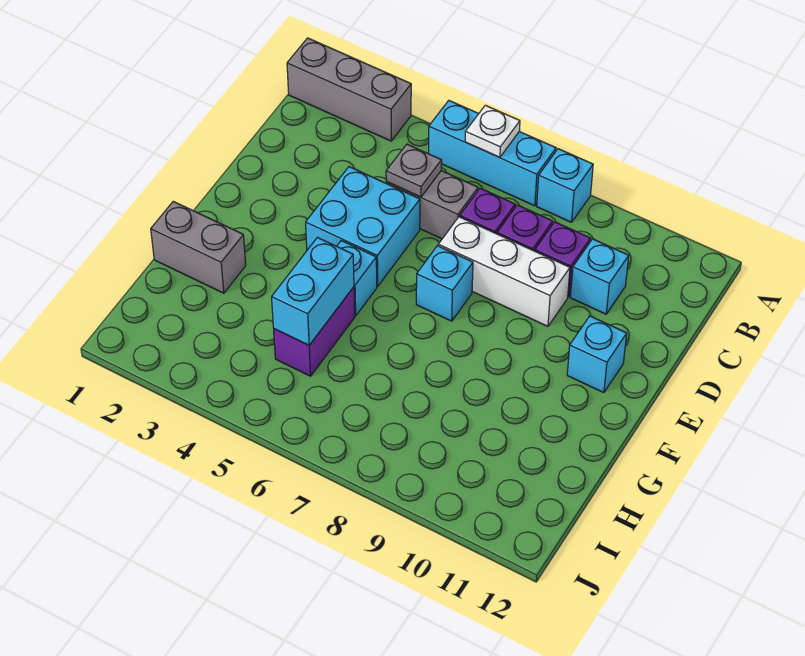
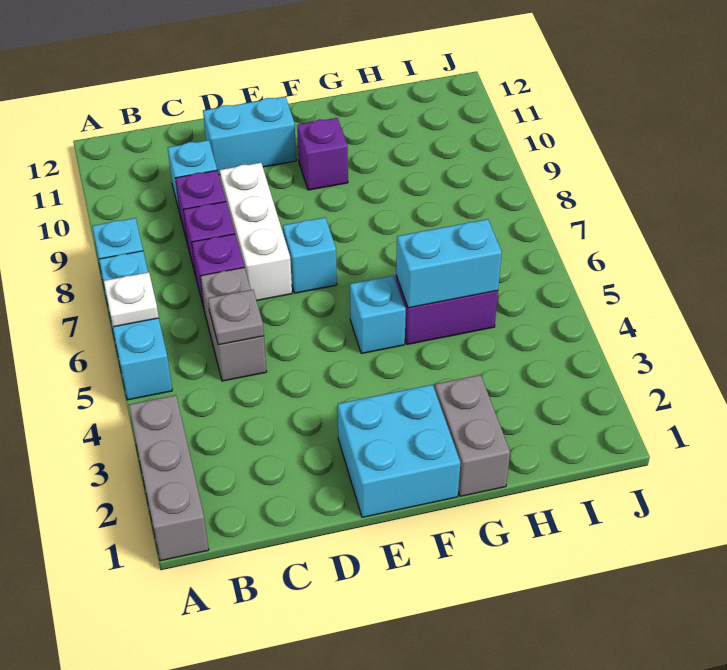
cyan 2x2 brick [306,167,420,286] -> cyan 2x2 brick moved to [338,385,460,517]
cyan 1x1 brick [567,316,627,393] -> cyan 1x2 brick [203,97,296,175]
none -> purple 1x1 brick [297,118,348,190]

